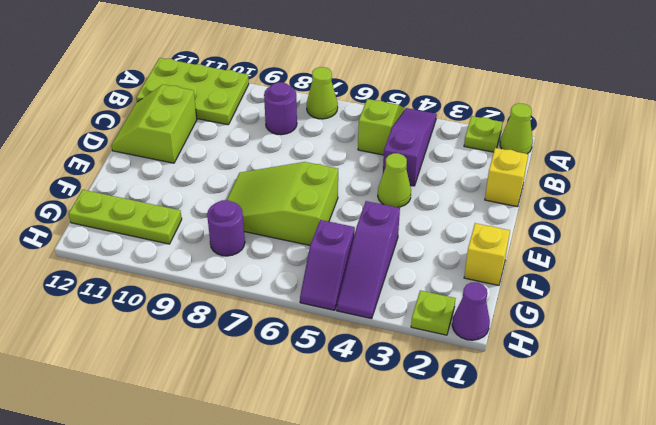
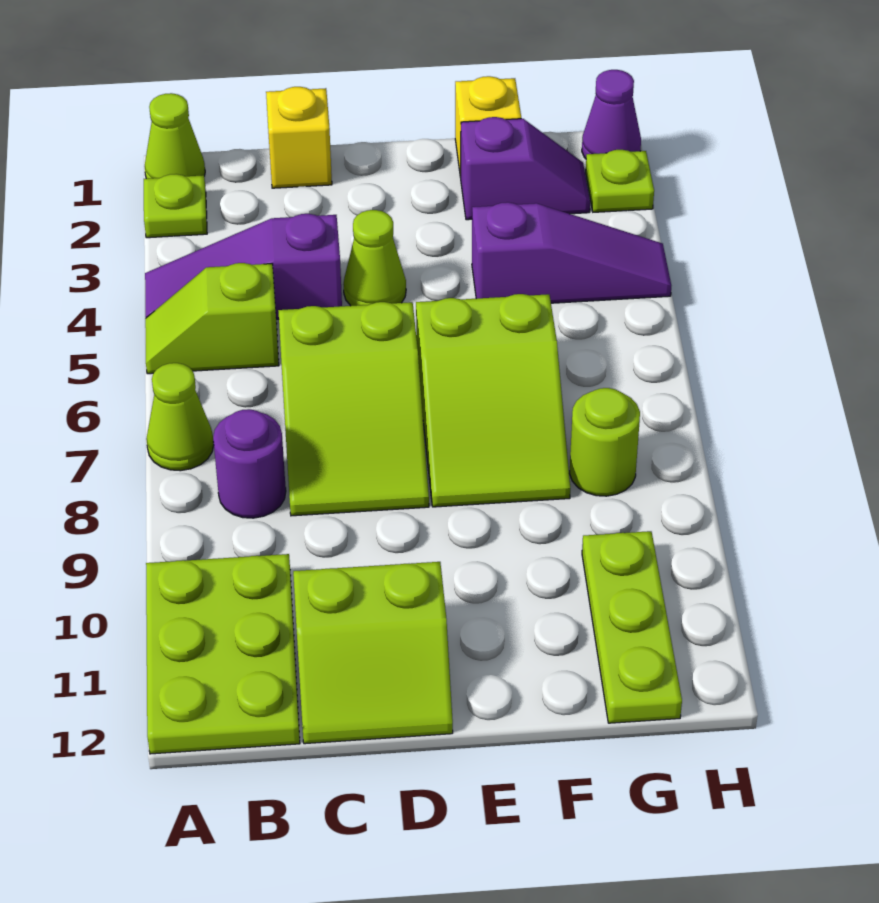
none -> lime 2x3 slope [278,302,429,516]
purple 1x2 slope [300,220,355,310] -> purple 1x2 slope moved to [461,117,590,220]
purple 1x1 round brick [207,200,245,256] -> lime 1x1 round brick [569,388,640,496]

